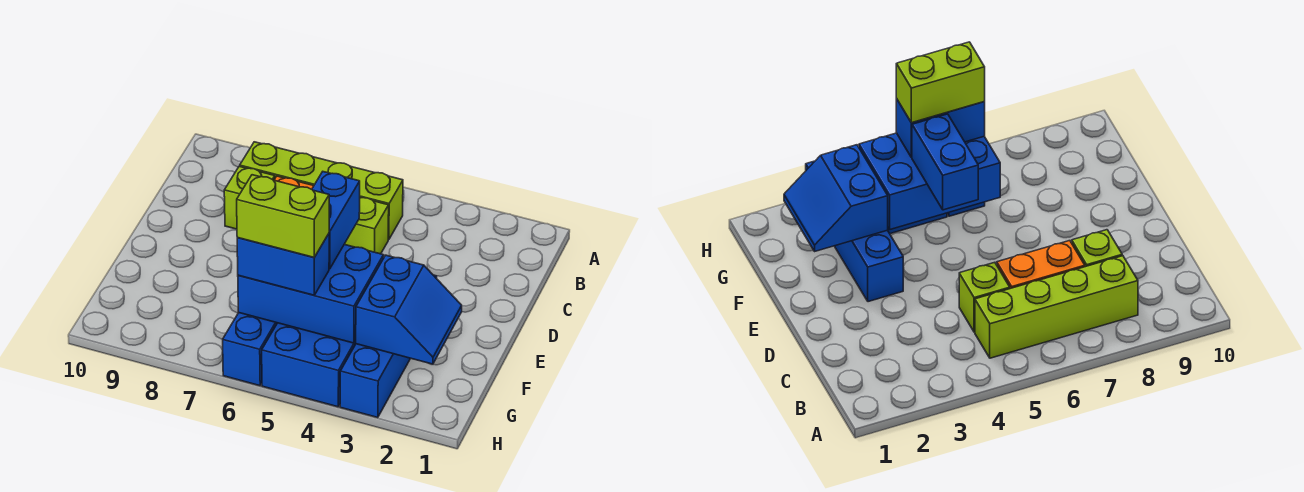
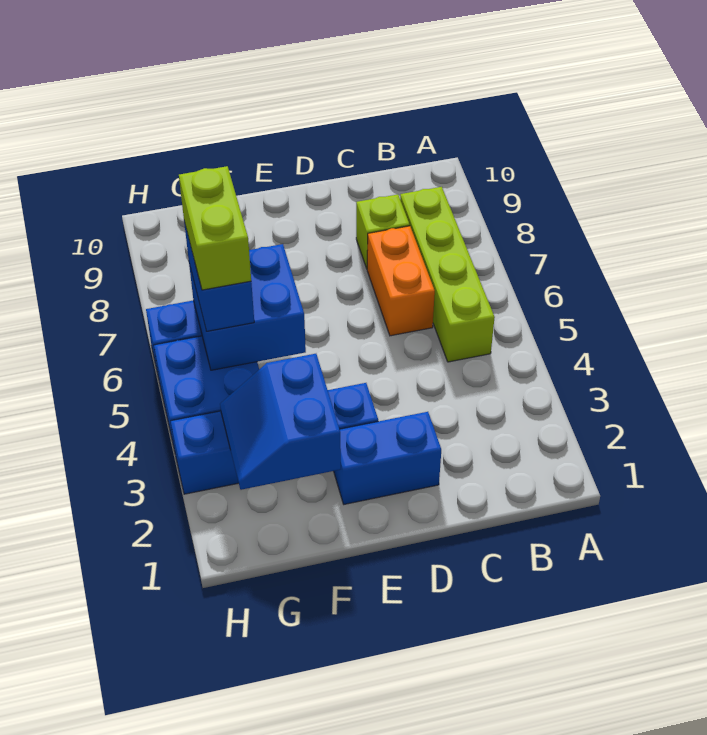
lime 1x1 brick [345,198,389,254] -> none
blue 1x2 brick [312,172,360,269] -> blue 1x2 brick moved to [334,412,441,504]
blue 2x2 slope [356,255,462,364] -> blue 2x2 slope turned to [220,354,341,490]
blue 2x3 brick [238,244,384,343] -> blue 2x2 brick [189,244,306,370]

